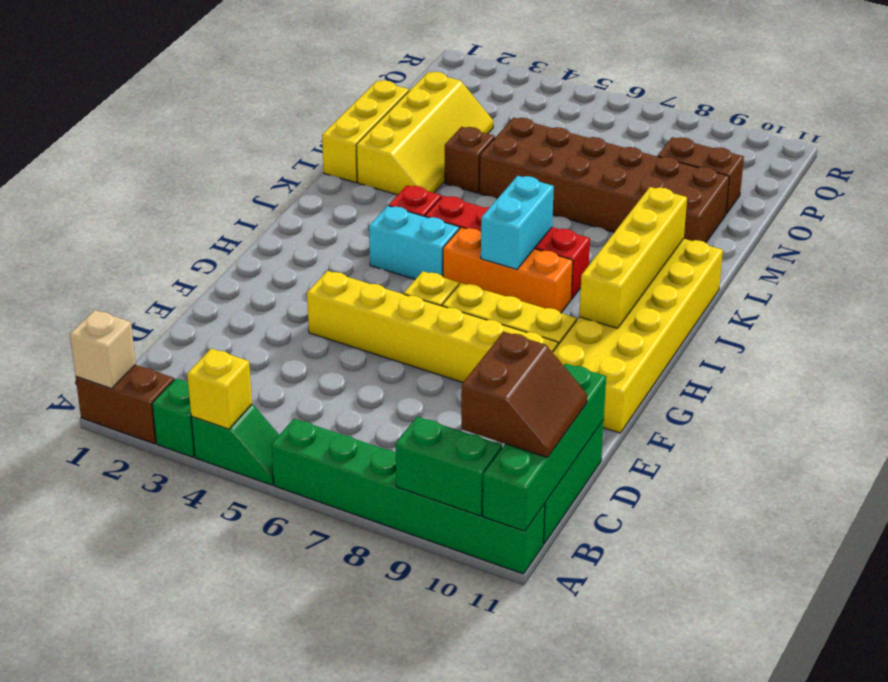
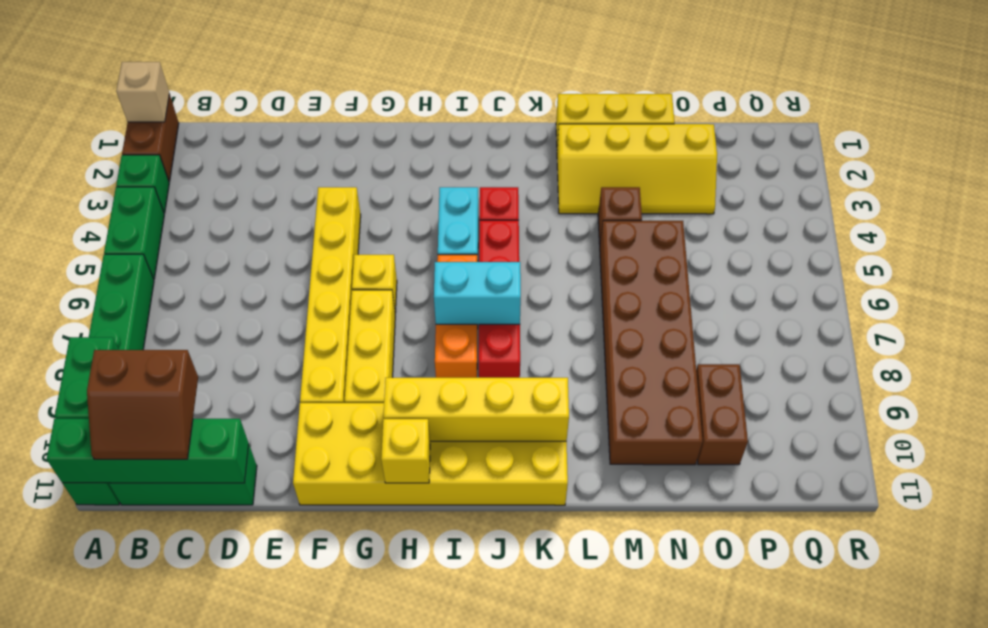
green 1x2 slope [191,404,279,485] -> green 1x2 brick [104,187,164,280]
yellow 1x1 brick [187,349,252,429] -> yellow 1x1 brick moved to [381,419,430,483]

